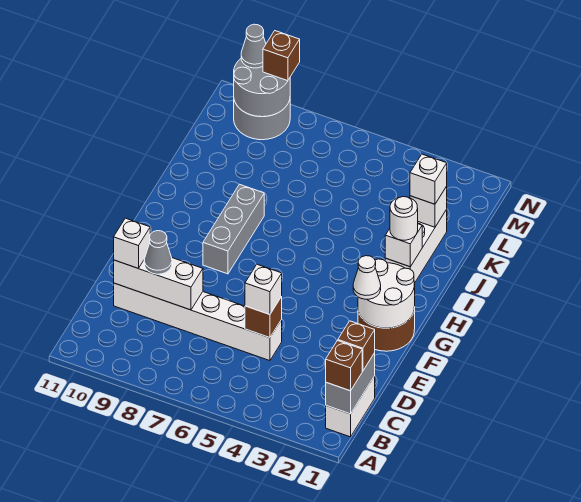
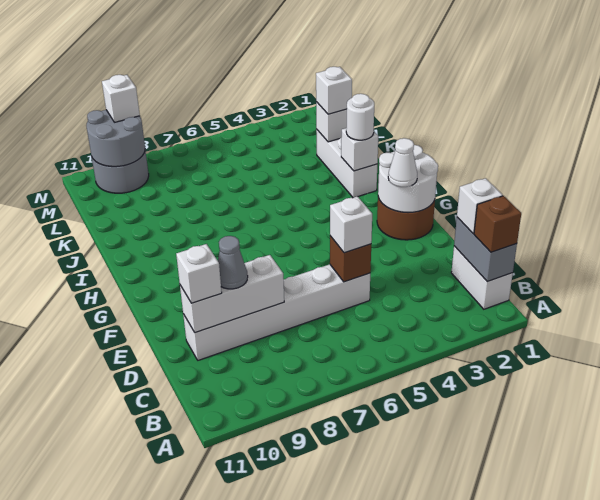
brown 1x1 brick [338,321,375,371] -> white 1x1 brick [457,178,503,234]
grey 1x3 brick [203,184,264,274] -> none
brown 1x1 brick [263,31,300,81] -> white 1x1 brick [102,75,140,122]
grey 1x1 cone [241,24,266,68] -> none

